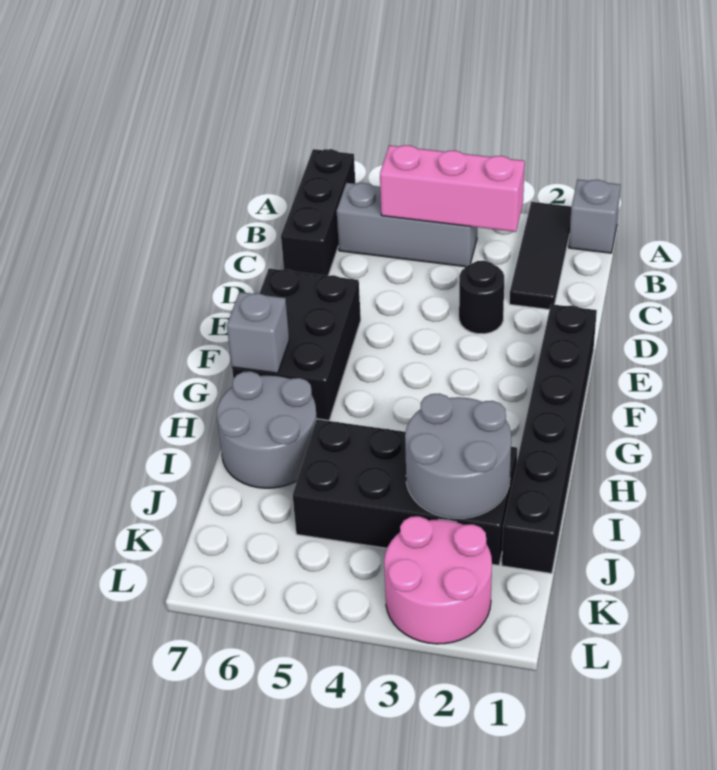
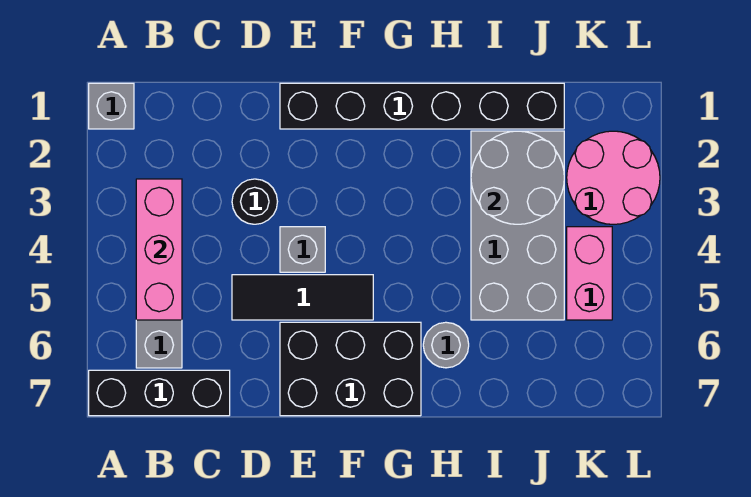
black 1x3 tile [509,202,571,310] -> black 1x3 tile moved to [232,275,373,320]
grey 1x1 brick [227,292,289,373] -> grey 1x1 brick moved to [280,227,325,272]
grey 2x2 round brick [217,371,317,488] -> grey 1x1 round brick [423,322,469,368]
black 2x4 brick [293,419,517,565] -> grey 2x4 brick [471,131,564,320]
none -> pink 1x2 brick [567,227,612,320]

